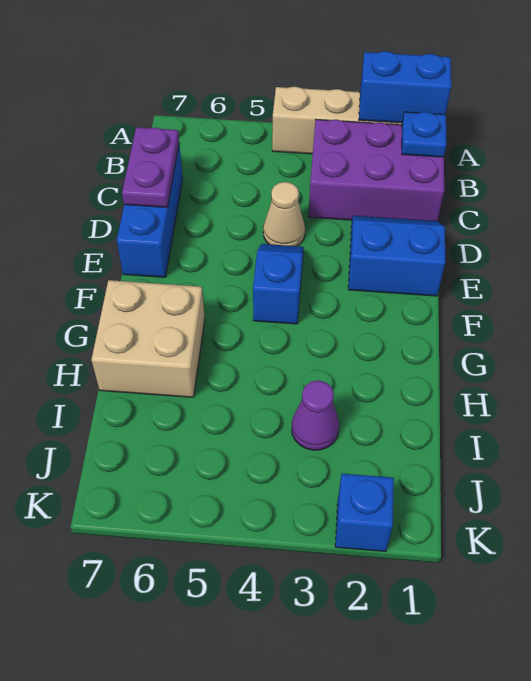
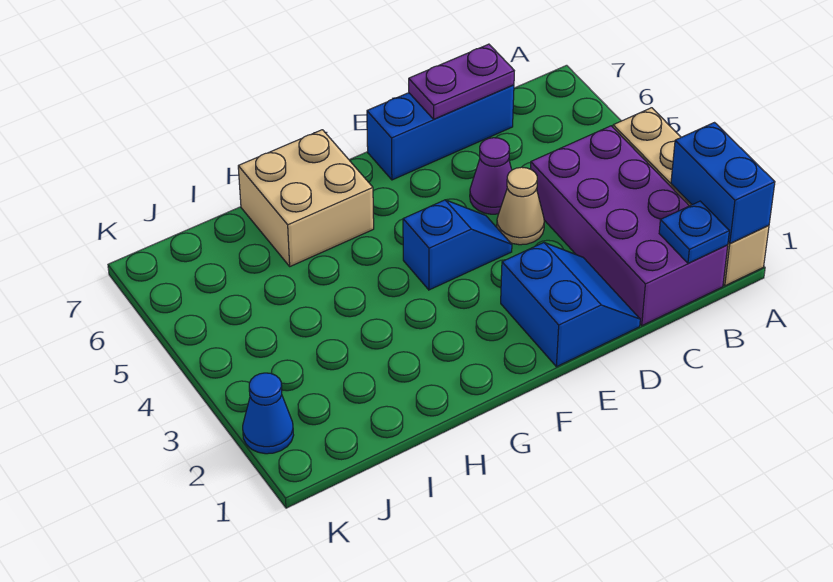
purple 2x3 brick [309,119,444,221] -> purple 2x4 brick [530,126,728,326]
purple 1x1 cone [292,380,339,450] -> purple 1x1 cone moved to [470,138,512,214]
blue 1x1 brick [335,474,394,551] -> blue 1x1 cone [243,373,294,454]

